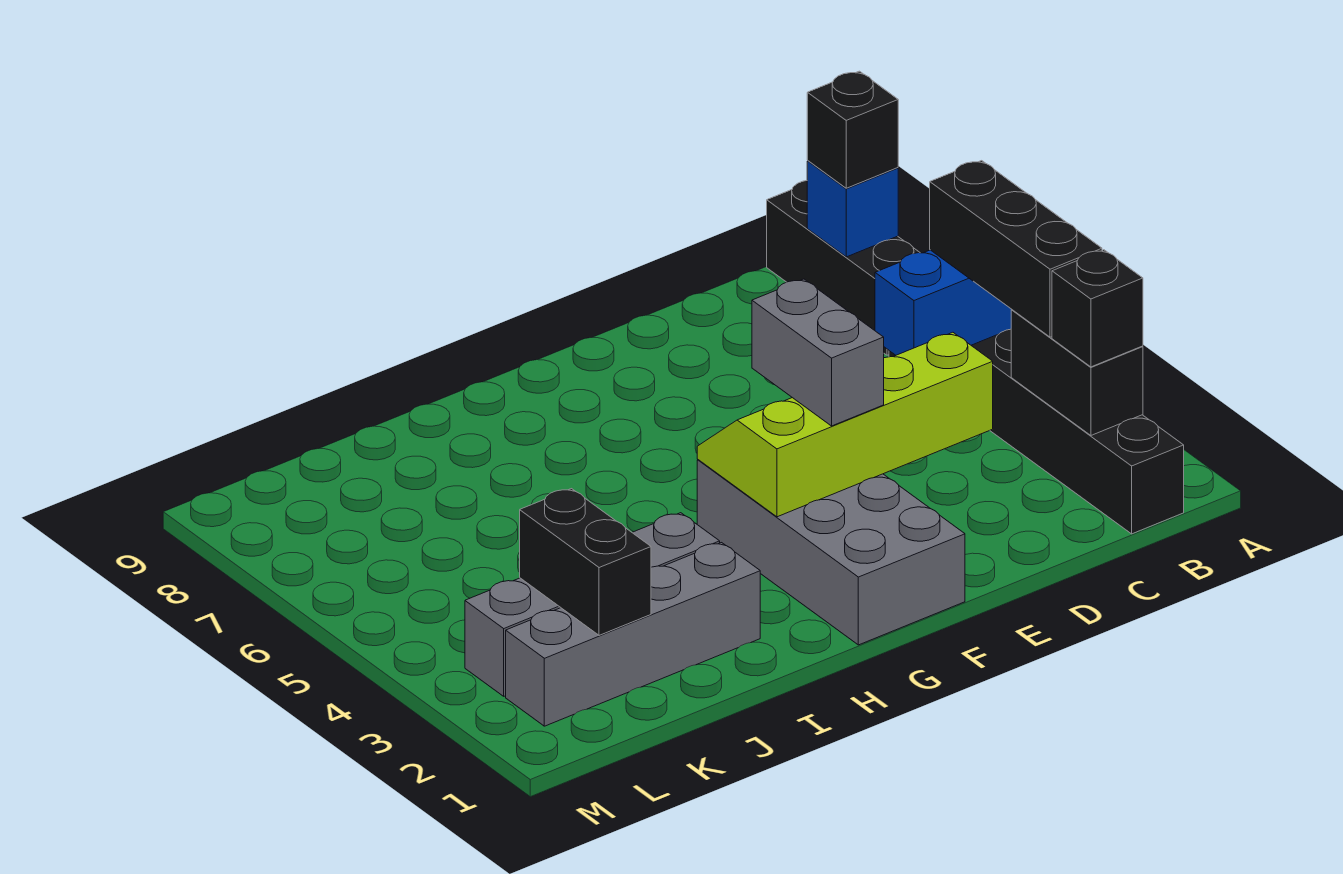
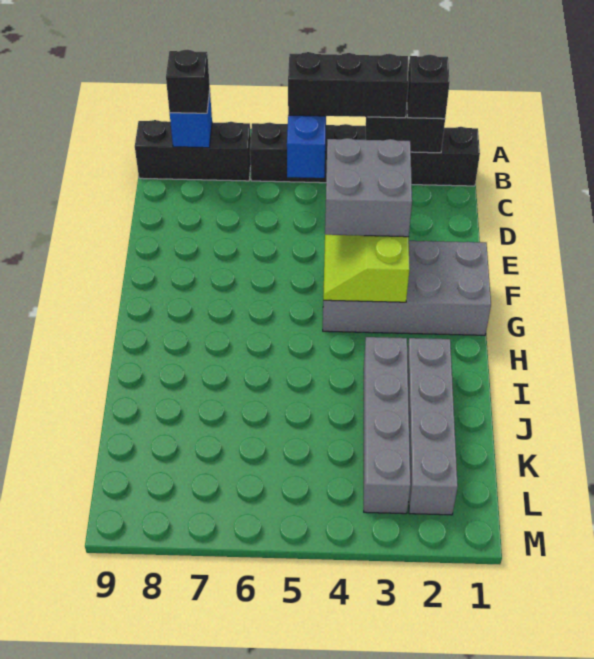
grey 1x2 brick [752,279,884,426] -> grey 2x2 brick [325,138,412,237]
black 1x2 brick [520,489,651,635] -> none

